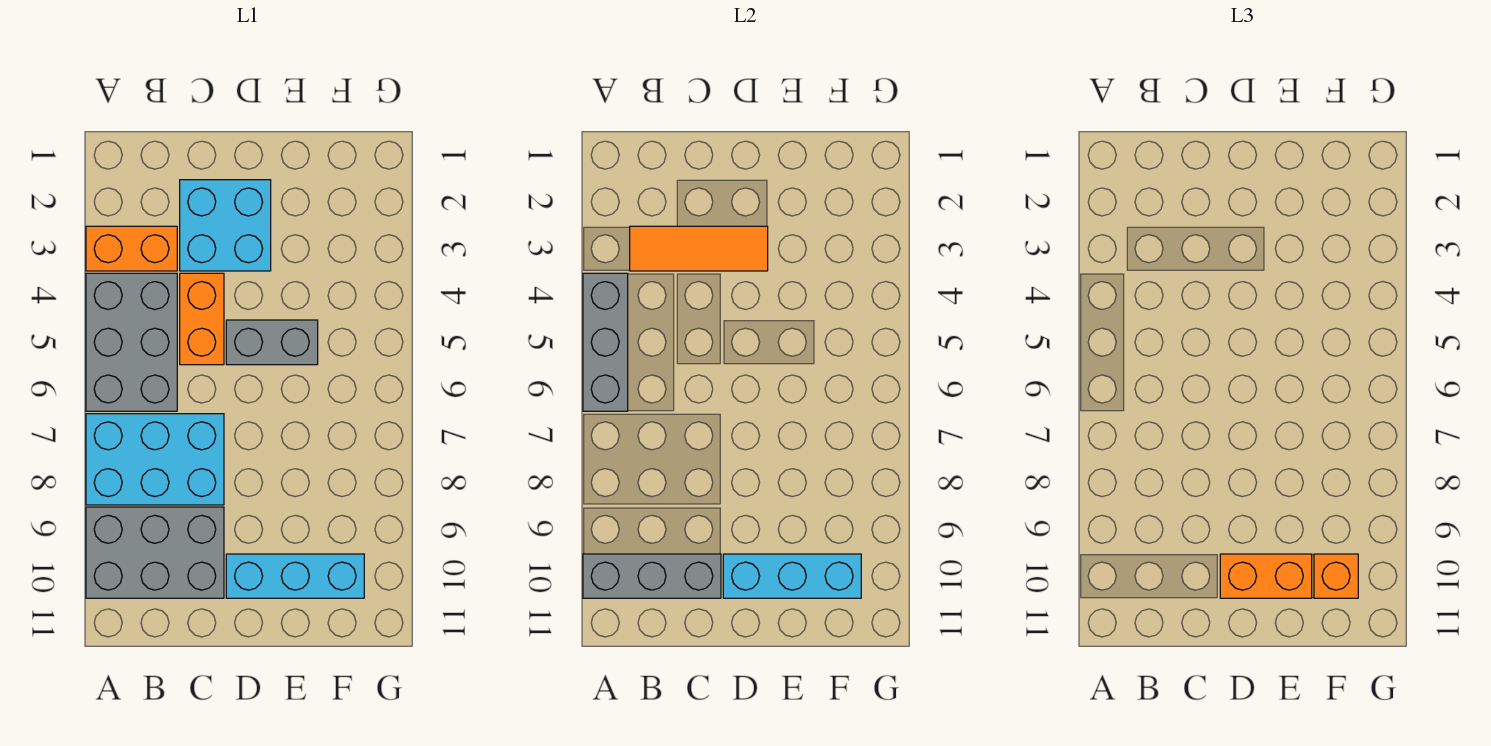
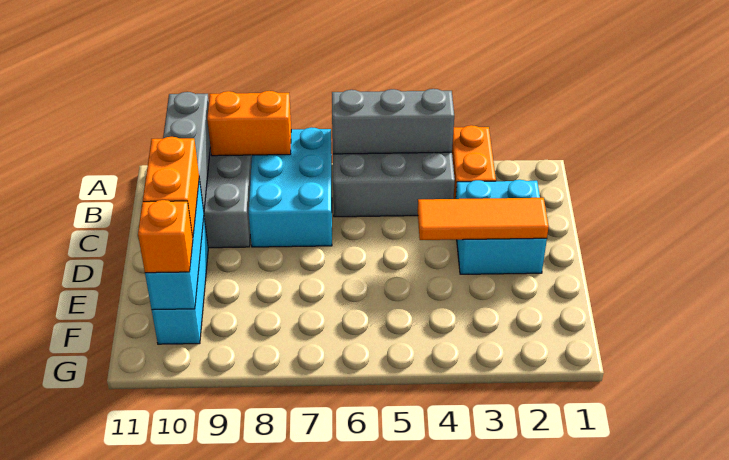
orange 1x3 tile [630,226,768,271] -> orange 1x3 tile turned to [418,198,549,240]
orange 1x2 brick [180,273,224,365] -> orange 1x2 brick moved to [207,91,291,156]
grey 1x2 brick [226,320,318,365] -> none

